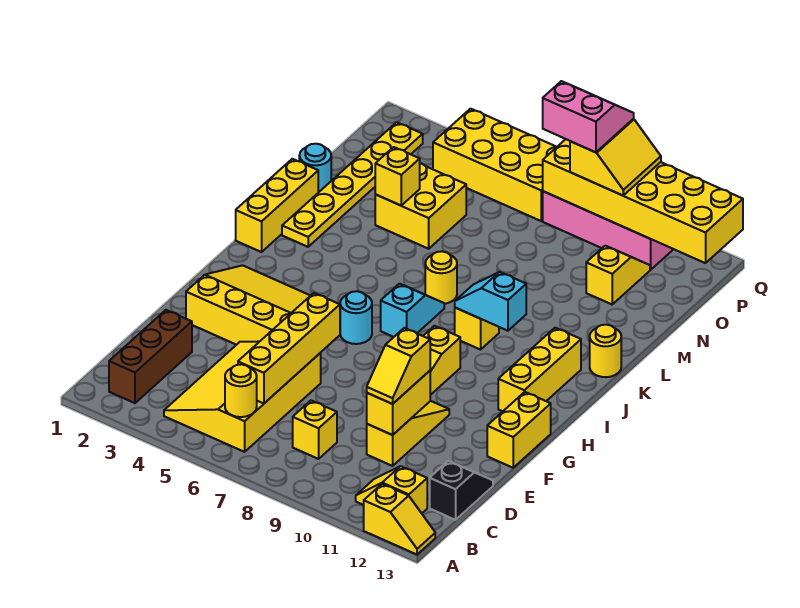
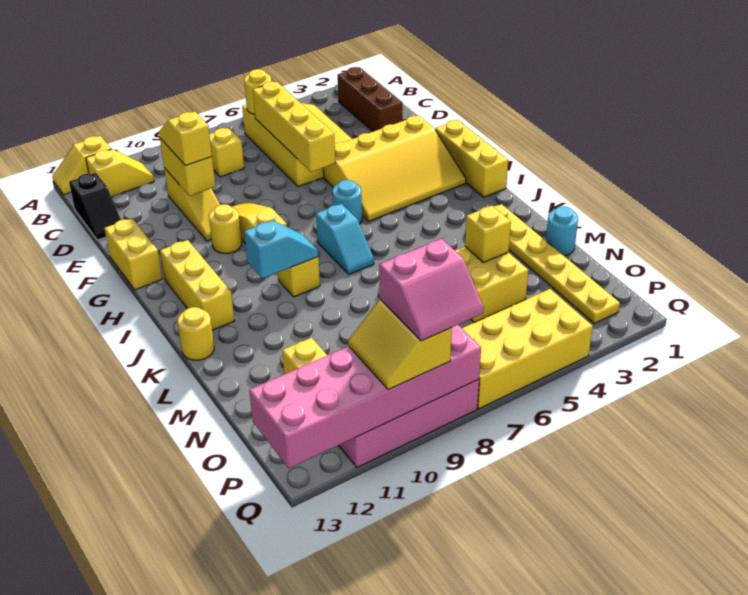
yellow 1x3 brick [236,159,318,252] -> yellow 1x3 brick moved to [436,120,508,197]
yellow 1x1 round brick [425,251,457,304] -> yellow 1x1 round brick moved to [209,204,242,253]
yellow 2x6 brick [543,139,743,263] -> pink 2x6 brick [249,325,481,468]

